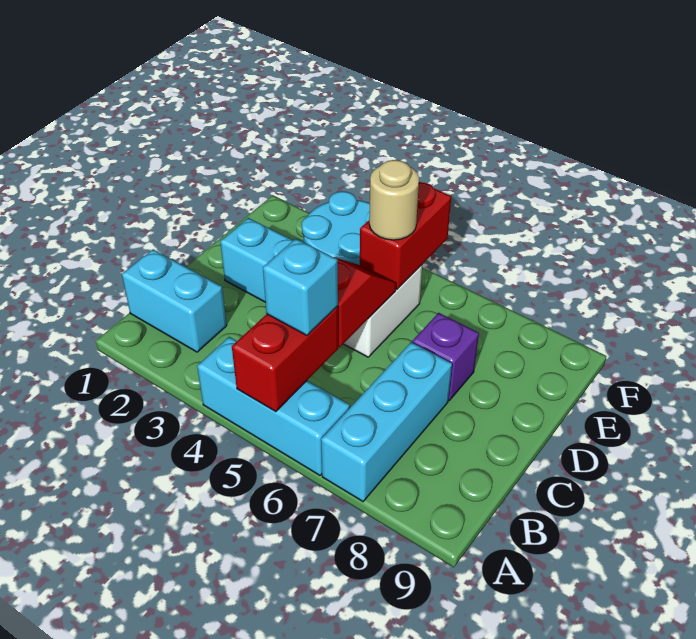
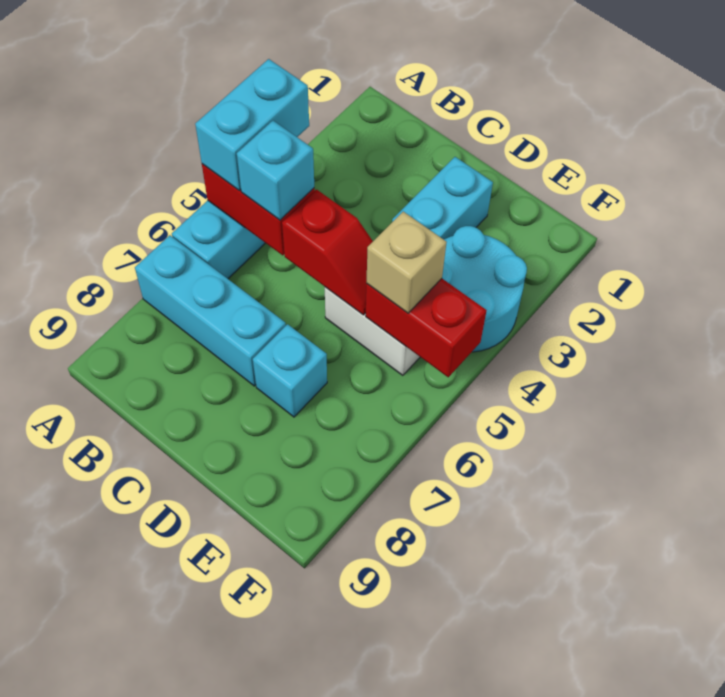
cyan 1x2 brick [122,249,227,352] -> cyan 1x2 brick moved to [195,59,309,190]
purple 1x1 brick [412,313,479,400] -> cyan 1x1 brick [253,324,327,417]
tan 1x1 round brick [369,160,419,240] -> tan 1x1 brick [366,212,447,313]

